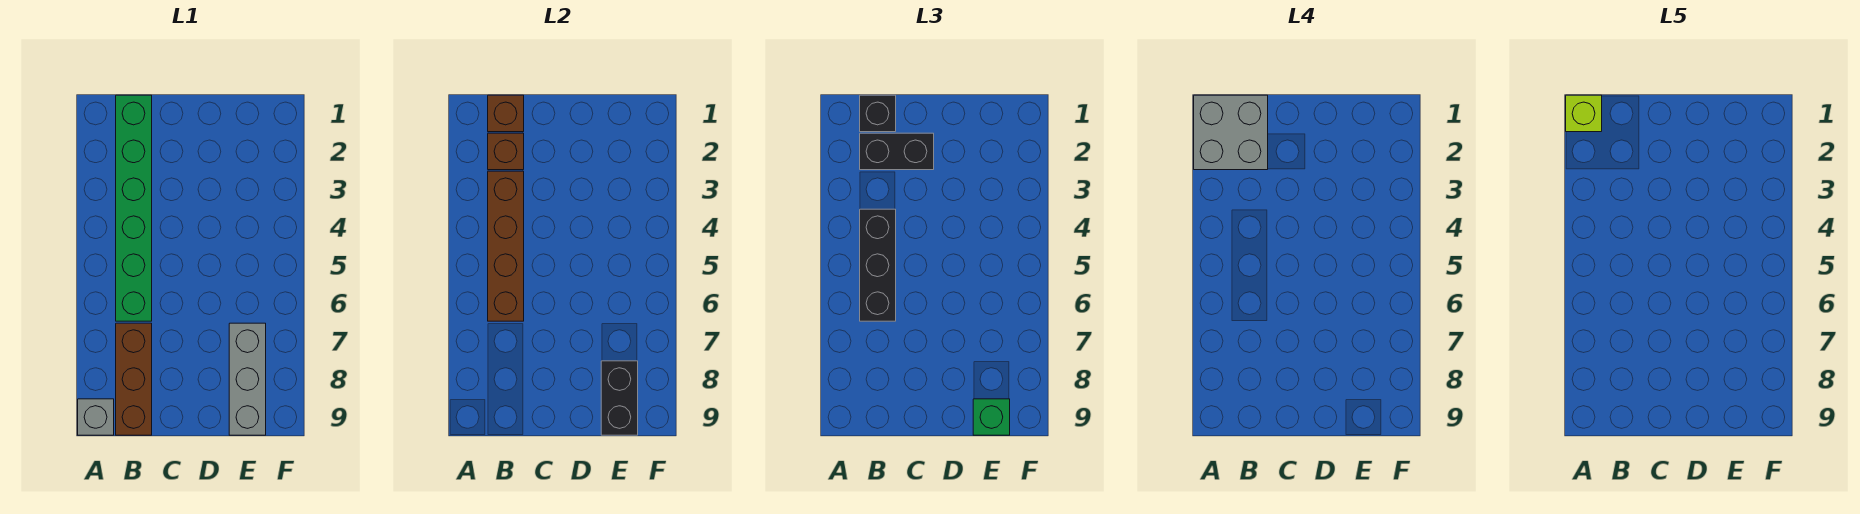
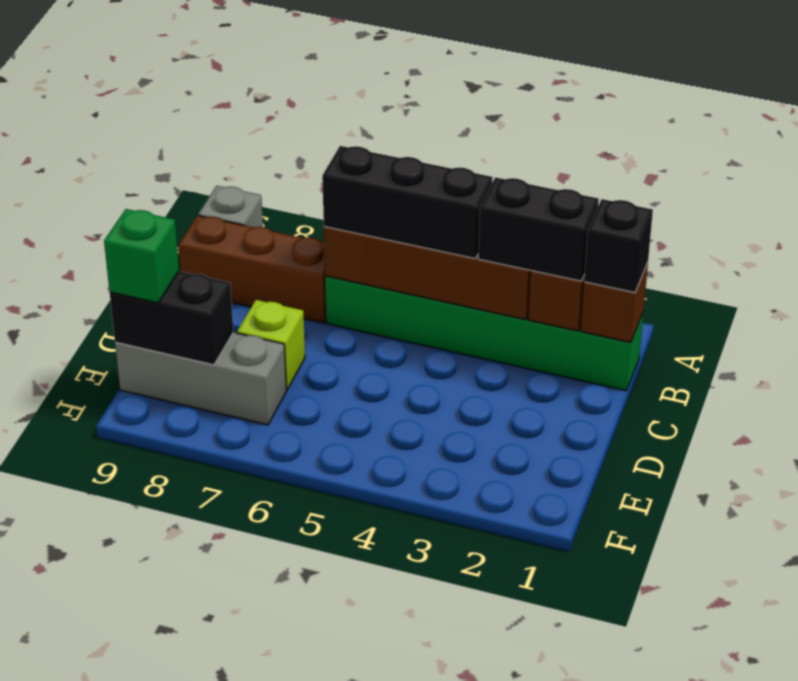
grey 2x2 brick [1194,95,1268,170] -> none
lime 1x1 brick [1566,95,1602,132] -> lime 1x1 brick moved to [237,300,305,390]
black 1x2 brick [860,133,934,170] -> black 1x2 brick turned to [478,177,599,281]

